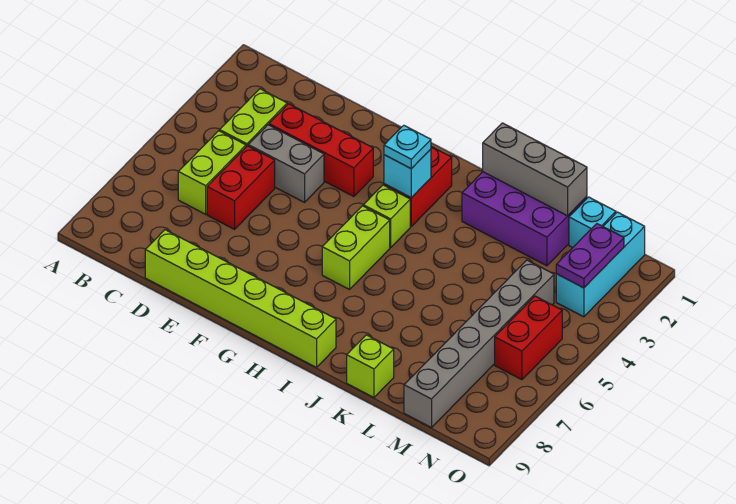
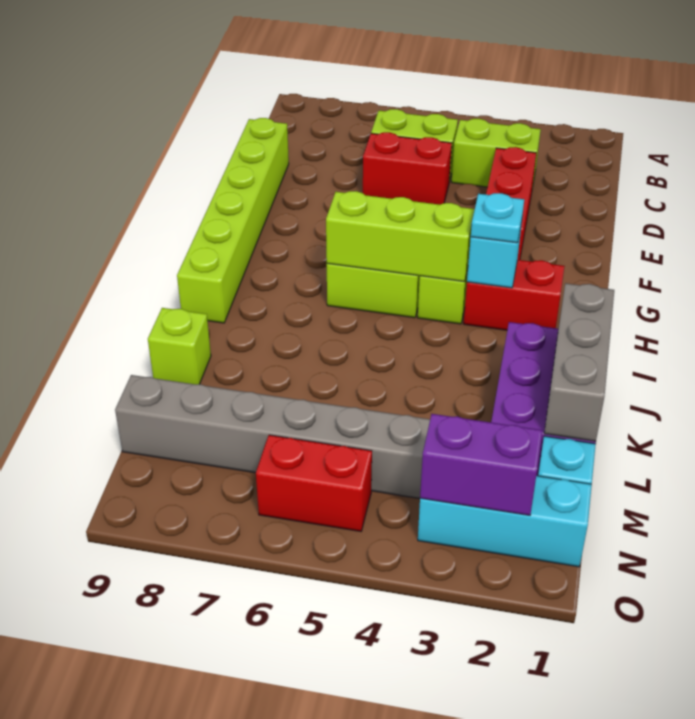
grey 1x2 brick [248,125,324,202] -> none
none -> lime 1x3 brick [326,191,474,282]
purple 1x2 plate [556,224,624,288] -> purple 1x2 brick [420,414,543,515]

